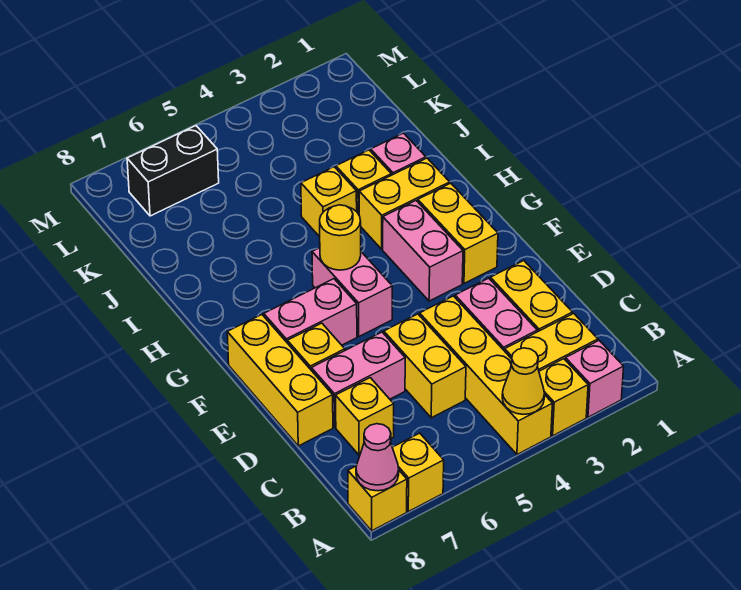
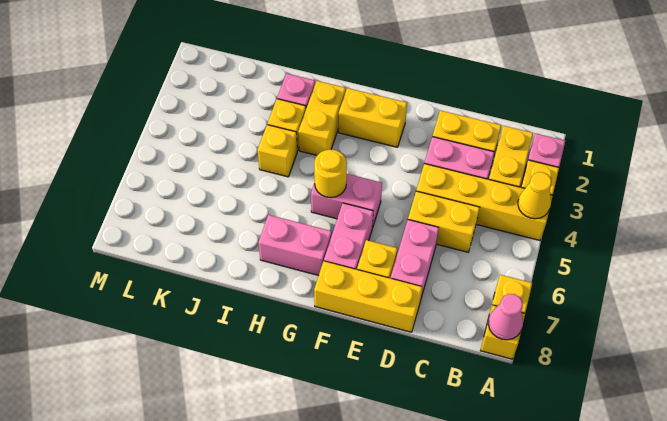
yellow 1x1 brick [336,378,394,455] -> none
pink 1x2 brick [383,201,463,301] -> pink 1x2 brick moved to [258,215,332,276]
black 1x2 brick [127,126,219,216] -> none

